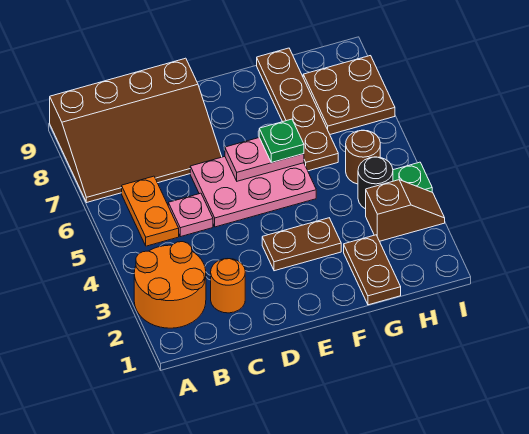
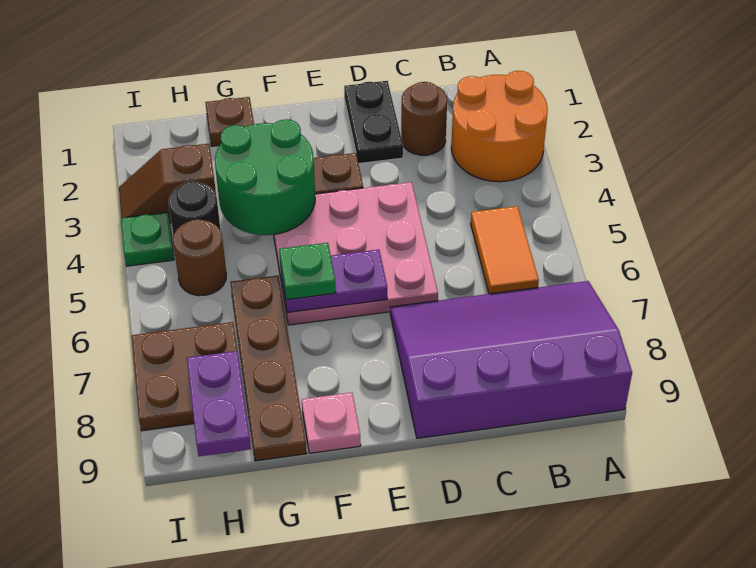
brown 3x4 slope [50,58,222,202] -> purple 3x4 slope [390,281,632,438]
orange 1x2 plate [122,176,179,246] -> orange 1x2 tile [471,206,539,294]
orange 1x1 round brick [211,259,245,313] -> brown 1x1 round brick [401,82,447,155]
pink 1x1 plate [168,193,213,237] -> pink 1x1 plate moved to [302,392,361,453]
none -> black 1x2 plate [344,81,403,164]
pink 2x3 plate [190,157,316,227] -> pink 3x3 plate [274,182,438,325]
pink 1x2 plate [225,138,304,181] -> purple 1x2 plate [280,250,387,313]
none -> green 2x2 round brick [215,119,315,235]
brown 1x2 plate [344,235,401,305] -> brown 1x1 plate [205,97,254,146]
none -> purple 1x2 plate [187,351,251,456]

